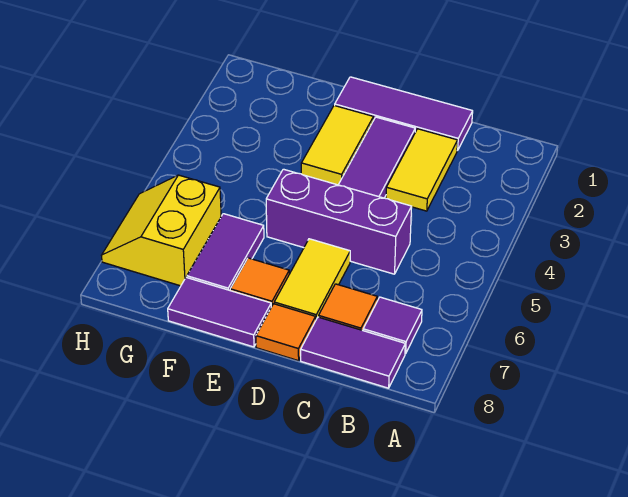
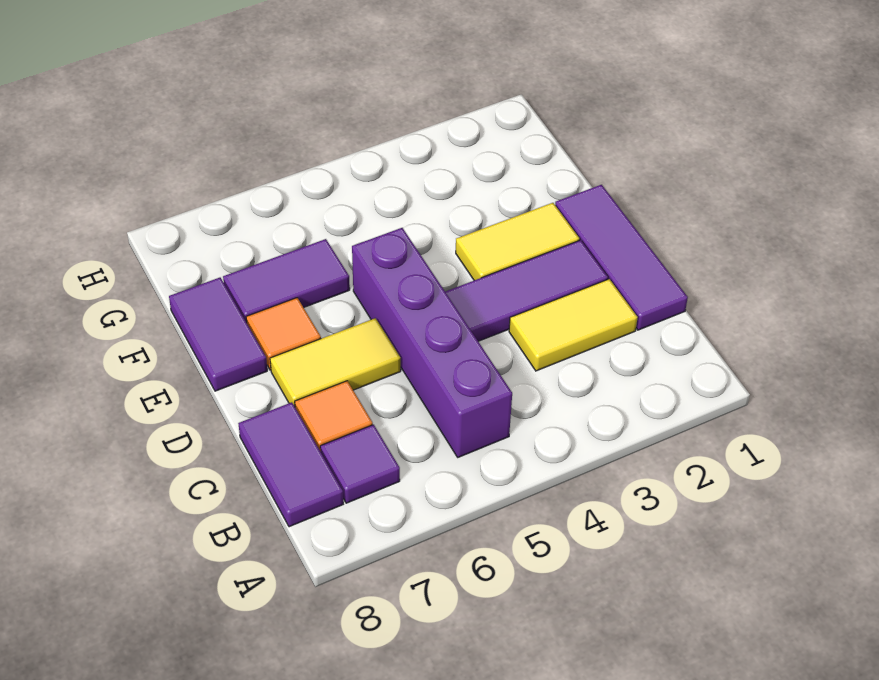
purple 1x3 brick [266,169,412,274] -> purple 1x4 brick [352,228,512,457]
orange 1x1 tile [256,304,316,361] -> none
yellow 2x2 slope [101,175,221,286] -> none

